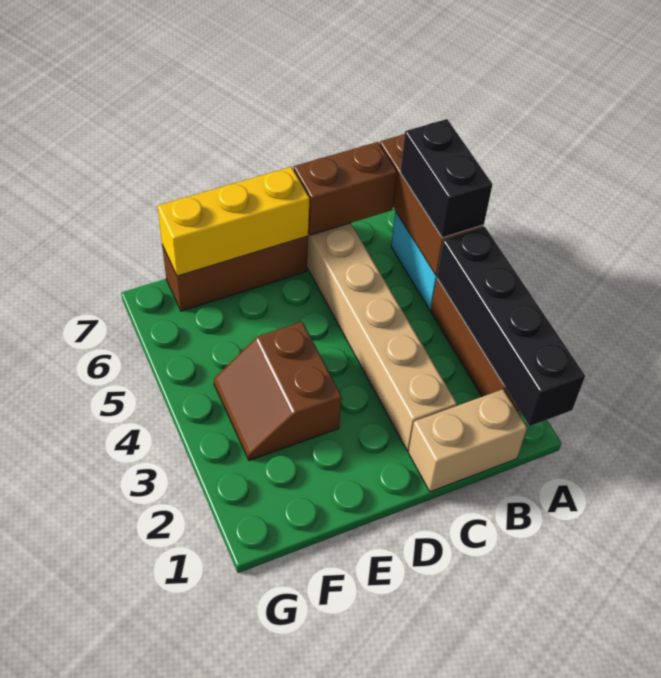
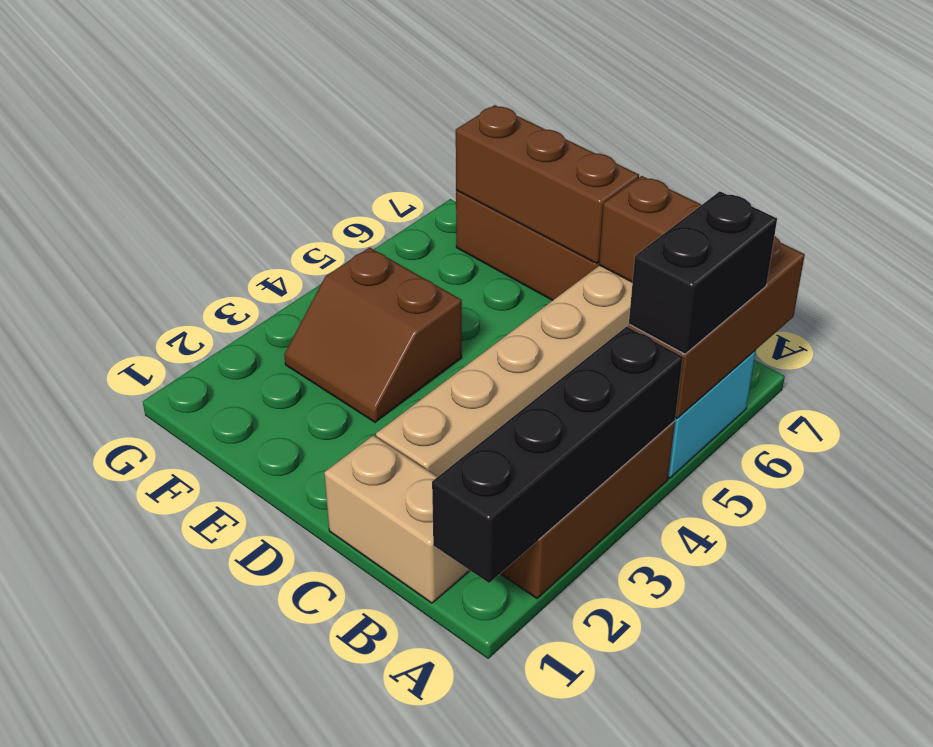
yellow 1x3 brick [158,167,310,276] -> brown 1x3 brick [456,105,639,263]
brown 2x2 slope [214,322,342,461] -> brown 2x2 slope turned to [284,248,462,422]

